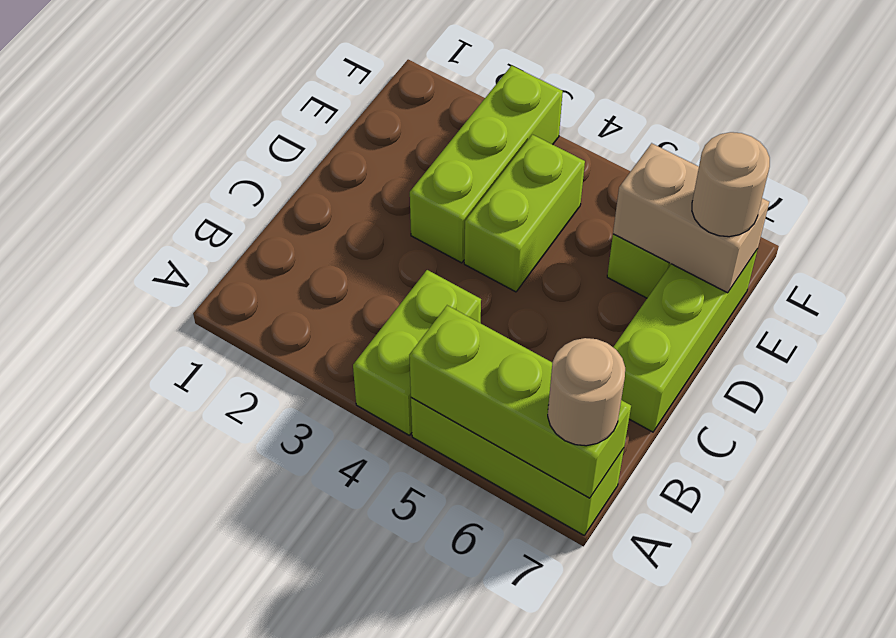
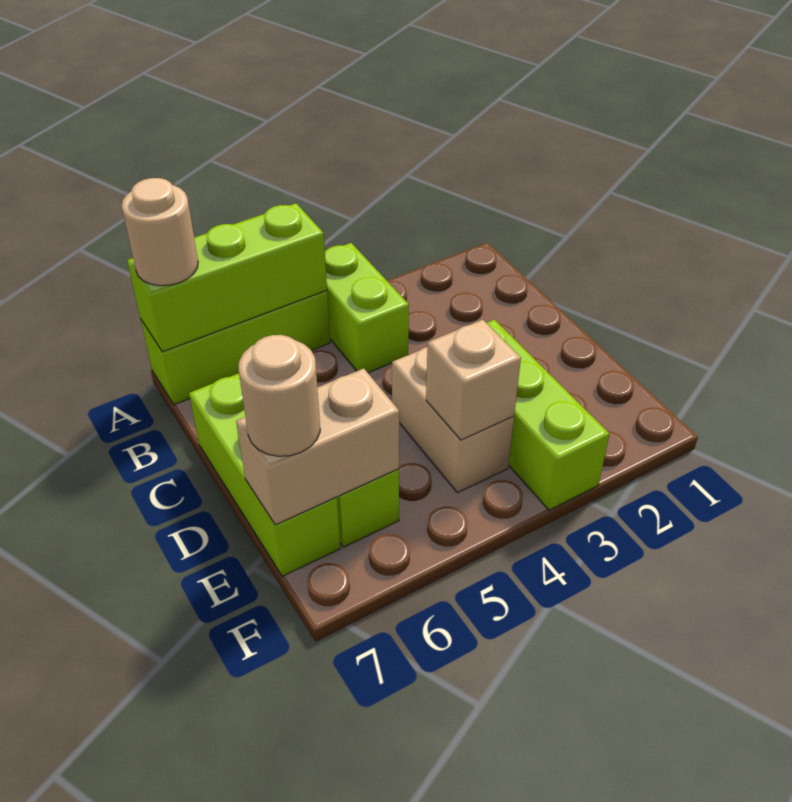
lime 1x2 brick [464,135,585,292] -> tan 1x2 brick [392,347,514,493]
none -> tan 1x1 brick [426,320,521,440]

